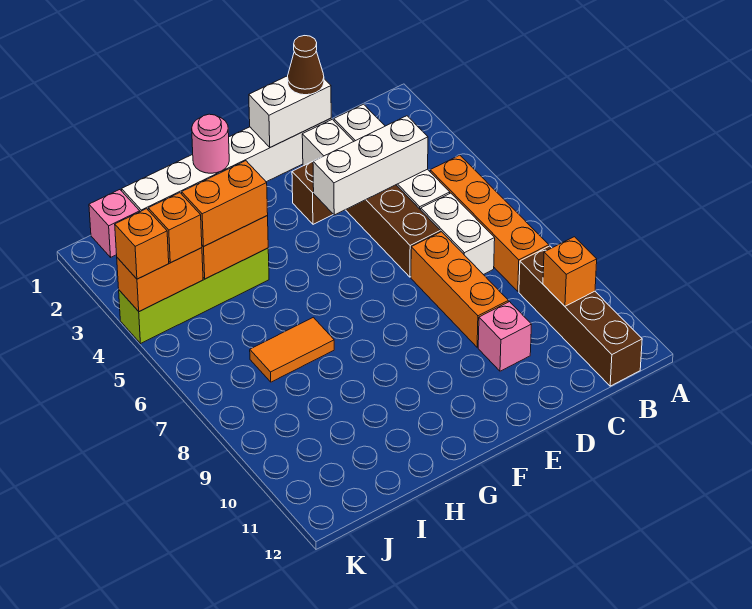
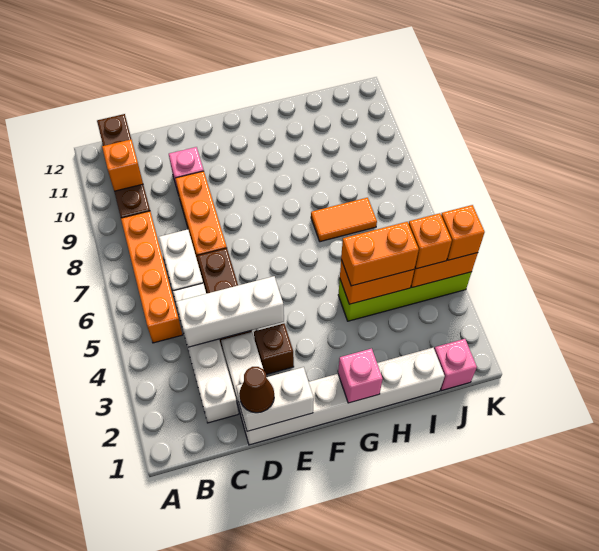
pink 1x1 round brick [192,114,229,173] -> pink 1x1 brick [338,349,383,403]

